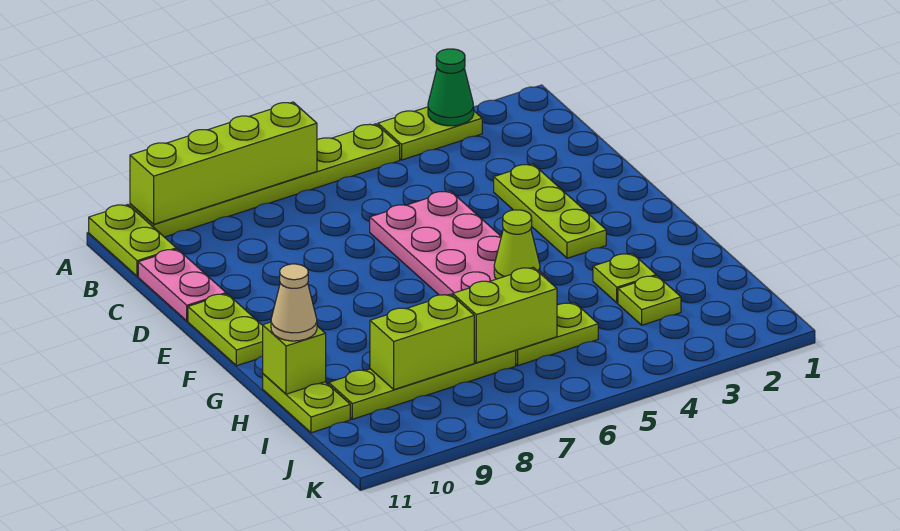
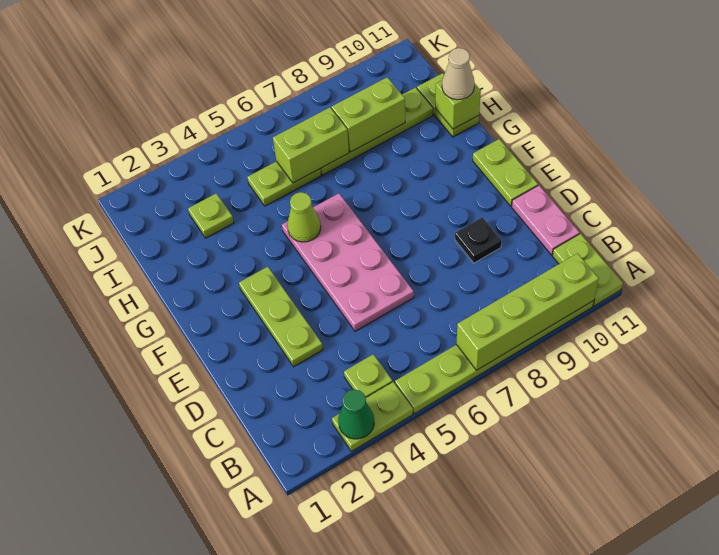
none -> black 1x1 plate [455,217,502,263]
lime 1x1 plate [593,253,656,303] -> lime 1x1 plate moved to [344,354,393,398]

